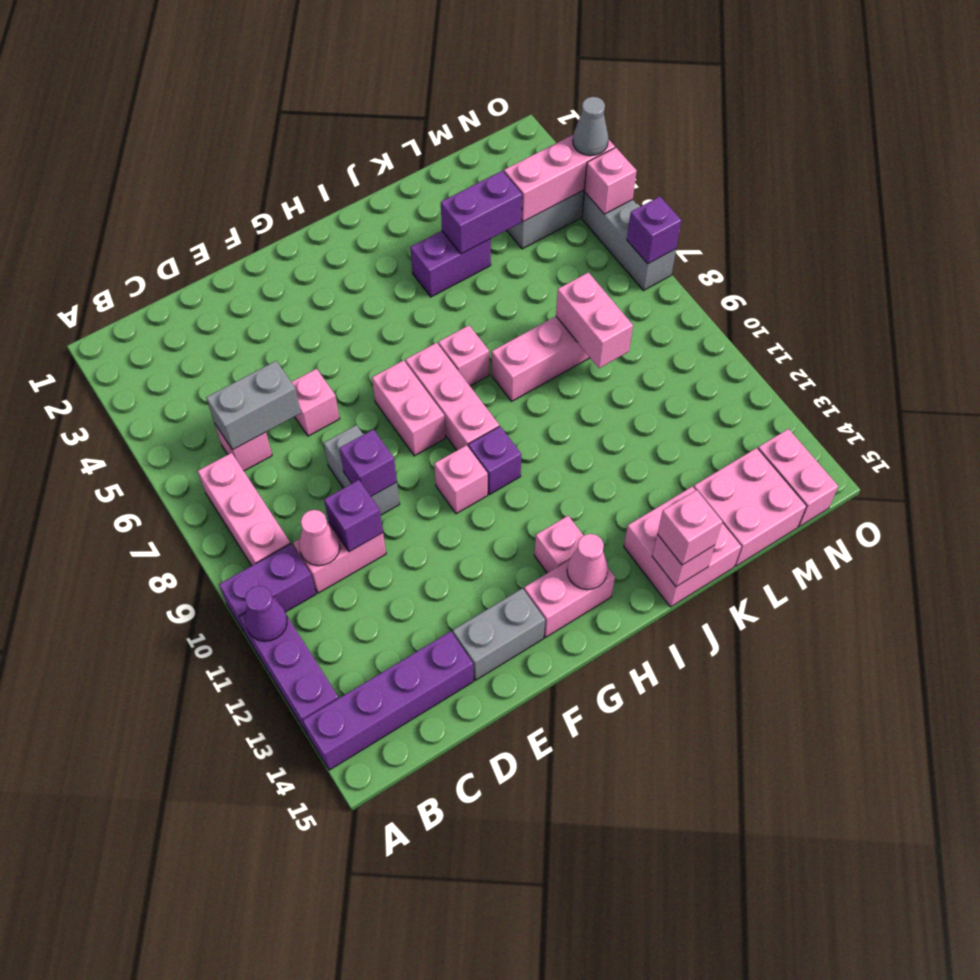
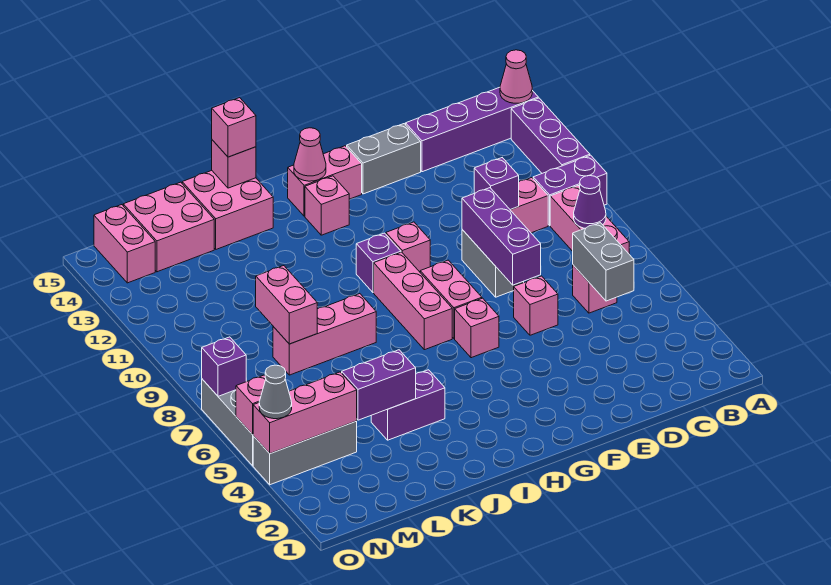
purple 1x1 cone [245,586,287,641] -> purple 1x1 cone moved to [574,176,606,228]
grey 1x2 brick [206,361,301,450] -> grey 1x2 brick turned to [573,223,634,301]
pink 1x1 cone [299,510,340,566] -> pink 1x1 cone moved to [500,50,532,103]
purple 1x1 brick [339,429,397,496] -> purple 1x3 brick [462,188,541,285]
pink 1x1 brick [438,325,489,386] -> pink 1x1 brick moved to [455,298,499,358]

